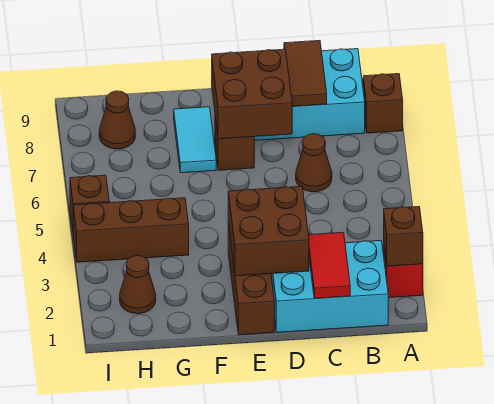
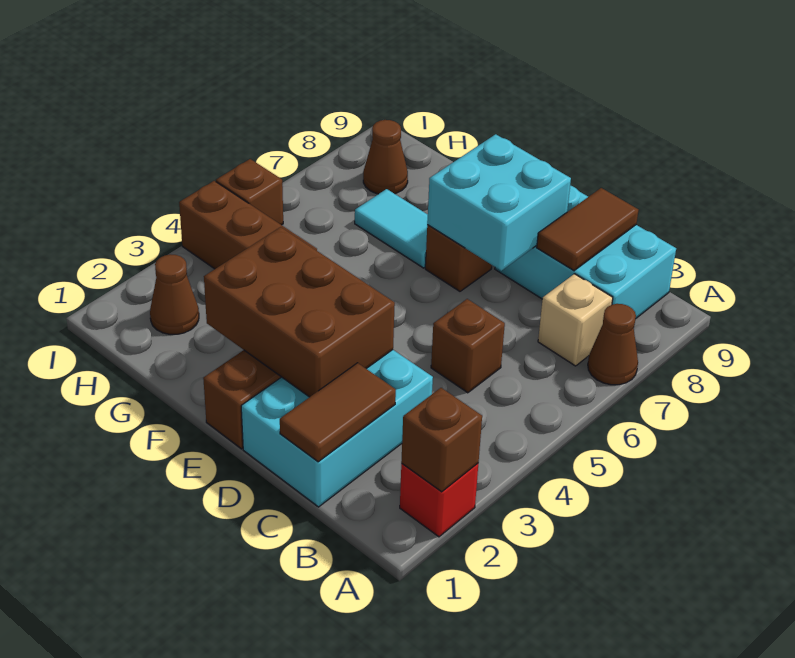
brown 1x1 brick [363,74,403,133] -> brown 1x1 brick moved to [431,299,505,393]
cyan 2x3 brick [271,241,388,332] -> cyan 2x3 brick turned to [241,350,433,507]
none -> tan 1x1 brick [538,274,613,366]
red 1x2 tile [309,232,350,298] -> brown 1x2 tile [280,363,396,462]
brown 1x1 cone [296,134,332,192] -> brown 1x1 cone moved to [588,304,638,385]
brown 2x2 brick [228,186,309,276] -> brown 2x3 brick [204,227,395,397]
brown 2x2 brick [212,49,293,139] -> cyan 2x2 brick [427,134,571,271]
cyan 1x2 tile [174,107,216,173] -> cyan 1x2 tile turned to [355,189,428,268]

